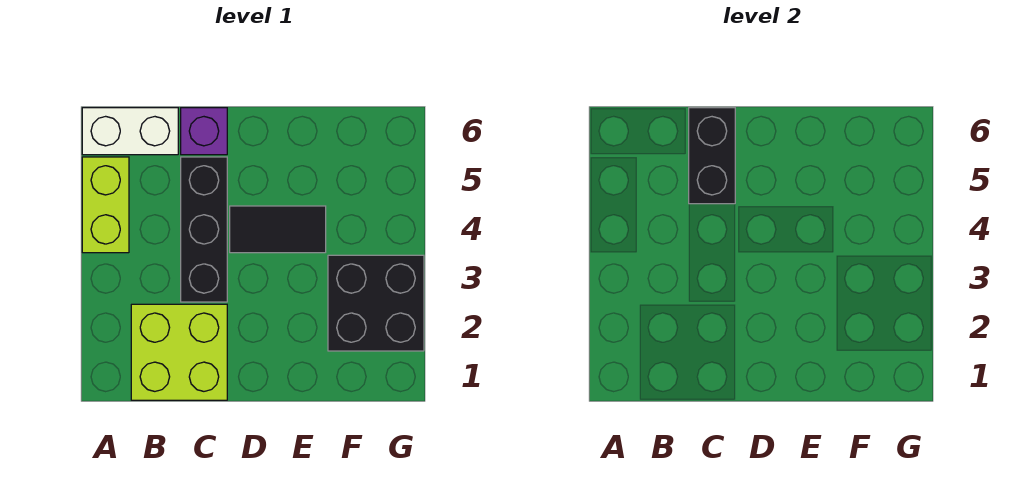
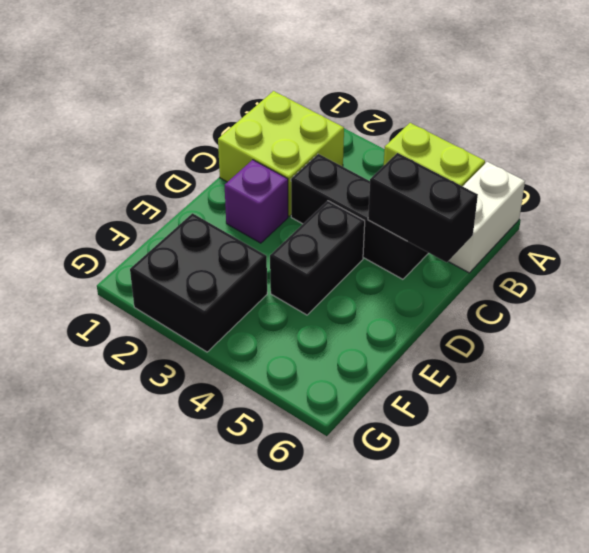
purple 1x1 brick [181,108,227,155] -> purple 1x1 brick moved to [225,160,288,243]
black 1x2 tile [230,206,326,253] -> black 1x2 brick [270,201,365,315]

